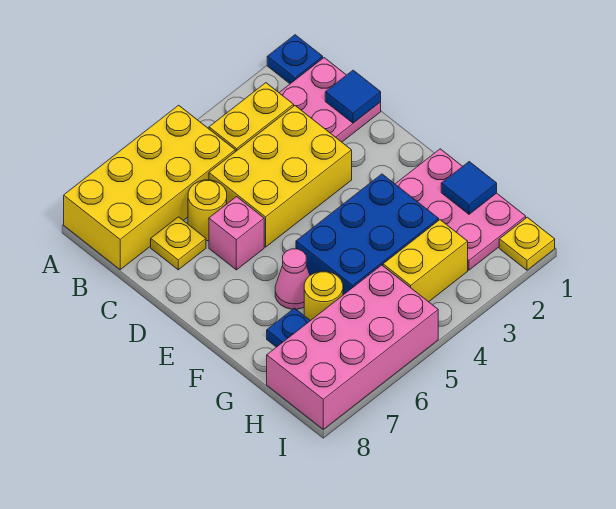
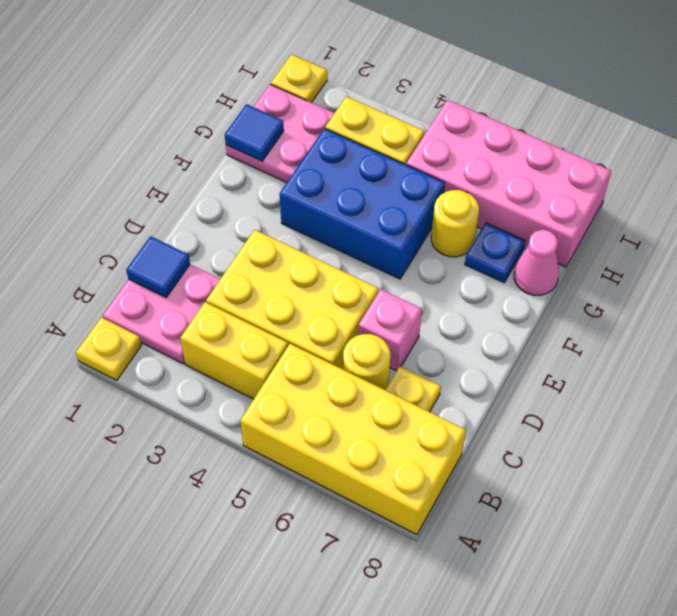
blue 1x1 plate [267,35,323,84] -> yellow 1x1 plate [76,317,142,380]
pink 2x3 plate [396,149,526,270] -> pink 2x2 plate [226,84,334,183]
pink 1x1 cone [275,249,310,309] -> pink 1x1 cone moved to [514,230,559,295]

